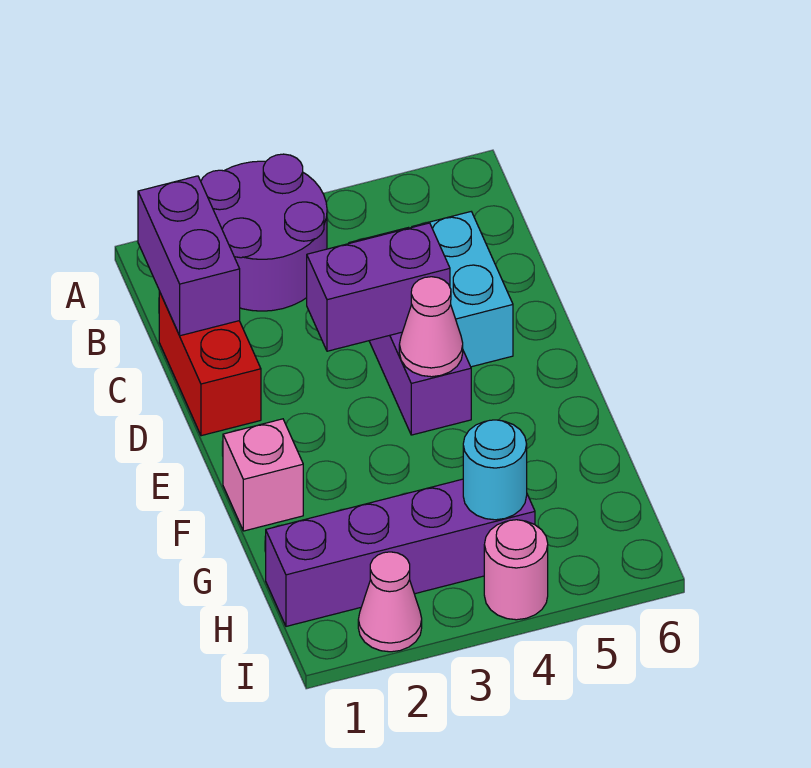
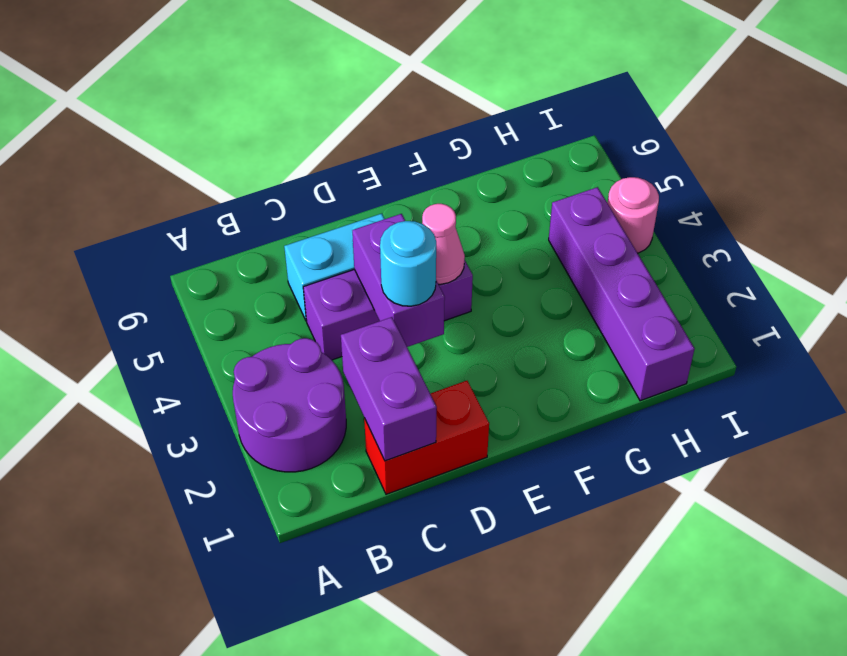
purple 1x2 brick [138,176,240,336] -> purple 1x2 brick turned to [341,317,437,461]
pink 1x1 brick [223,419,303,531] -> none
cyan 1x1 round brick [463,420,527,520] -> cyan 1x1 round brick moved to [380,221,436,306]
pink 1x1 cone [358,552,422,652] -> none

